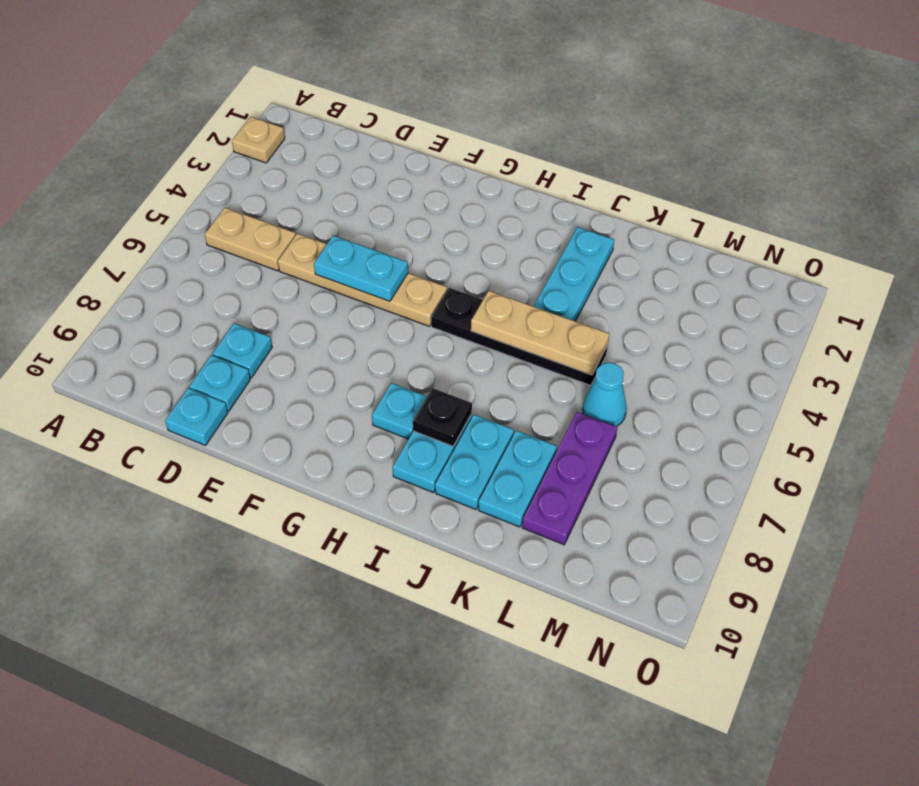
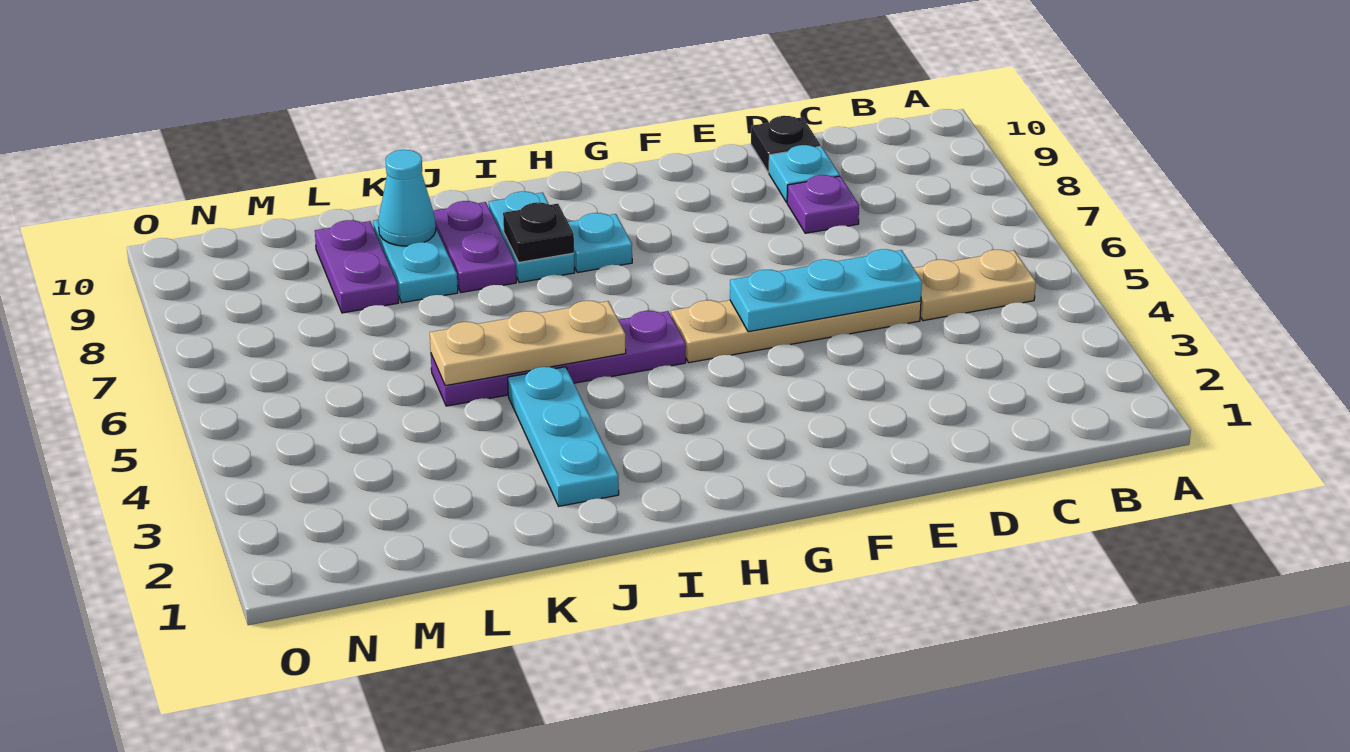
tan 1x1 plate [232,117,285,163] -> none
cyan 1x1 plate [213,323,272,378] -> purple 1x1 plate [787,175,859,233]
cyan 1x1 plate [165,388,228,446] -> black 1x1 plate [751,116,821,172]
cyan 1x2 plate [314,235,408,301] -> cyan 1x3 plate [730,249,922,332]
black 1x4 plate [431,288,608,386] -> purple 1x4 plate [431,311,686,406]
cyan 1x2 plate [435,415,514,509] -> purple 1x2 plate [433,201,516,293]
cyan 1x1 cone [583,363,627,426] -> cyan 1x1 cone moved to [378,150,436,246]
purple 1x3 plate [522,412,617,545] -> purple 1x2 plate [315,220,399,313]

